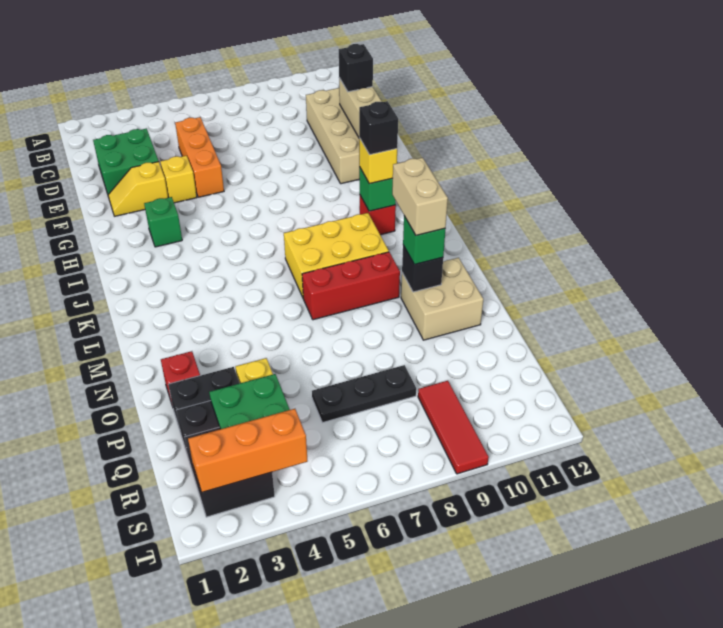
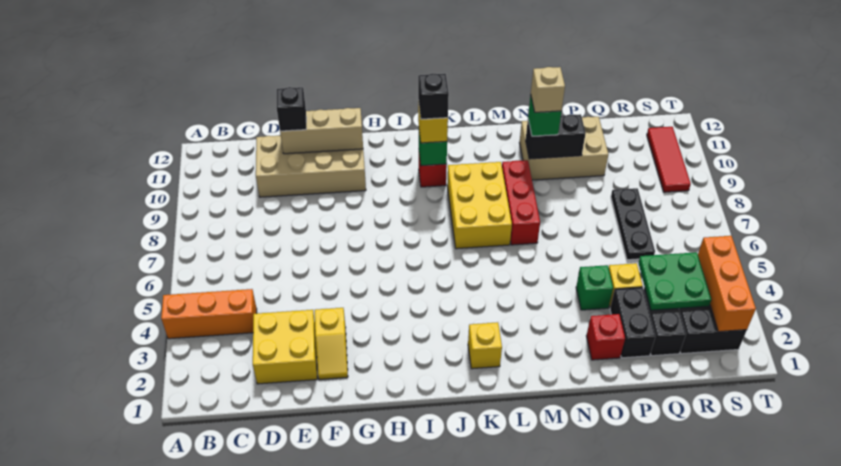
green 2x2 brick [93,129,159,194] -> yellow 2x2 brick [253,310,317,384]
orange 1x3 brick [175,117,224,197] -> orange 1x3 brick moved to [161,289,257,339]
yellow 1x1 brick [160,156,197,203] -> yellow 1x1 brick moved to [468,322,502,369]
green 1x1 brick [144,197,182,247] -> green 1x1 brick moved to [576,265,613,310]
tan 1x2 brick [392,158,448,235] -> tan 1x1 brick [531,67,565,112]
tan 2x2 brick [401,258,483,340] -> tan 2x3 brick [519,117,608,180]
black 1x1 brick [402,245,443,292] -> black 1x2 brick [526,114,586,159]
red 1x3 tile [418,381,489,474] -> red 1x3 tile turned to [647,127,691,192]

